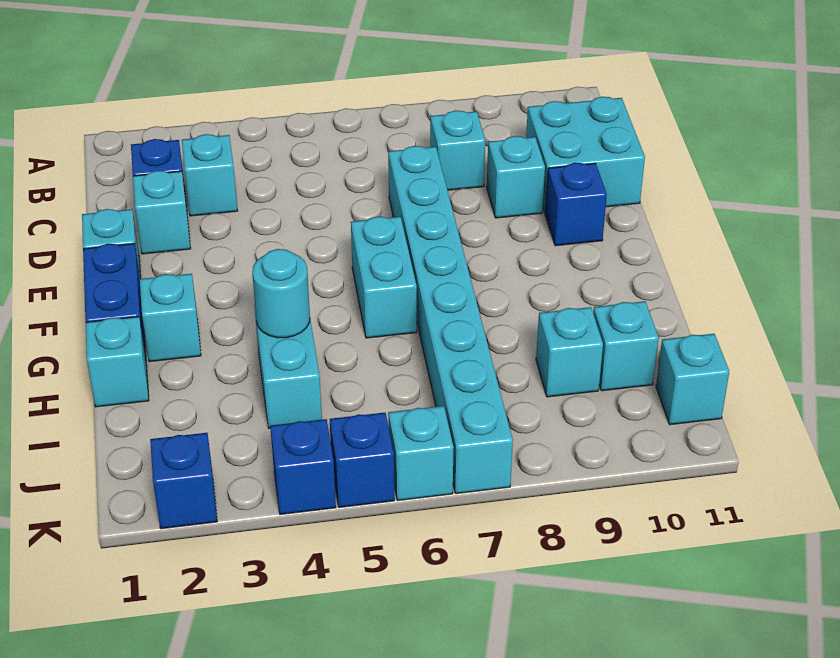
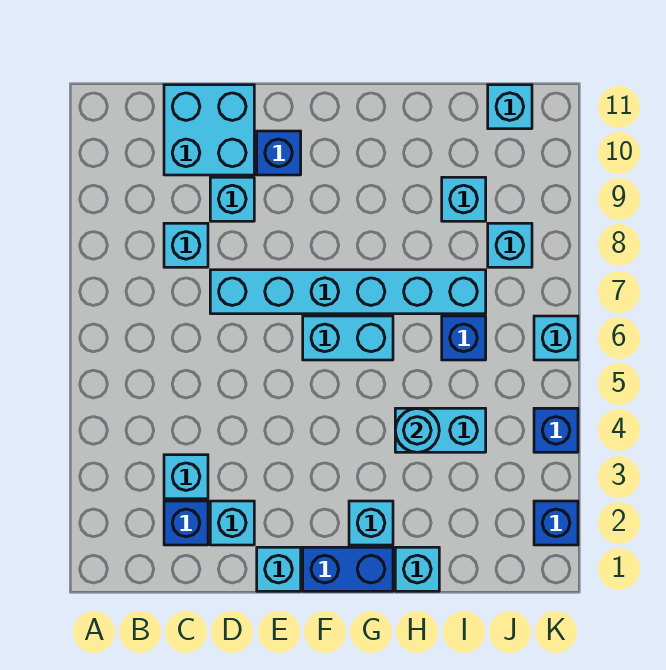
cyan 1x8 brick [388,146,513,494] -> cyan 1x6 brick [210,270,486,314]
cyan 1x1 brick [593,301,659,391] -> cyan 1x1 brick moved to [488,223,532,267]
blue 1x1 brick [330,413,394,508] -> blue 1x1 brick moved to [442,316,486,360]

